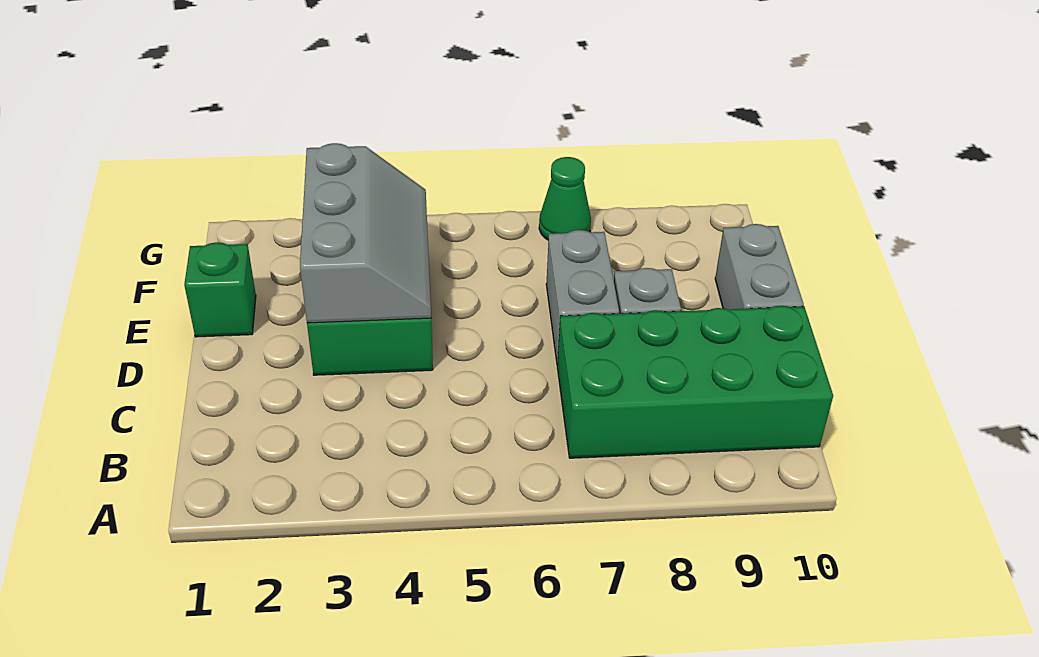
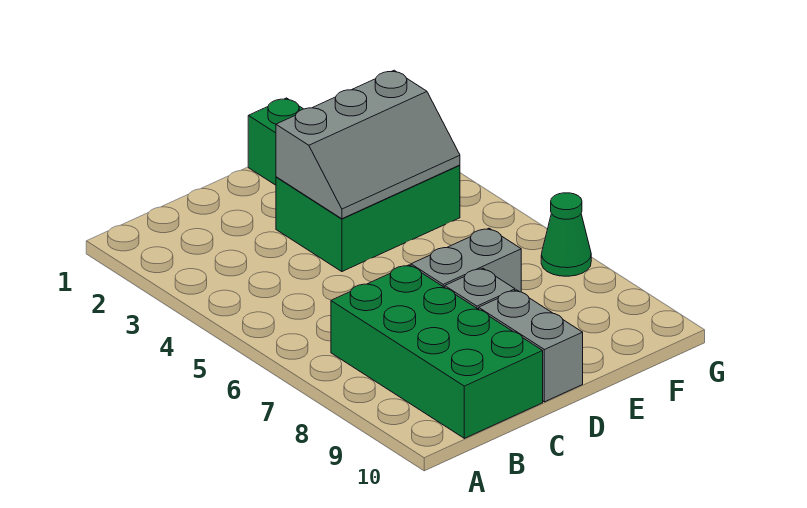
grey 1x2 brick [715,224,804,309] -> grey 1x2 brick turned to [479,290,583,402]

